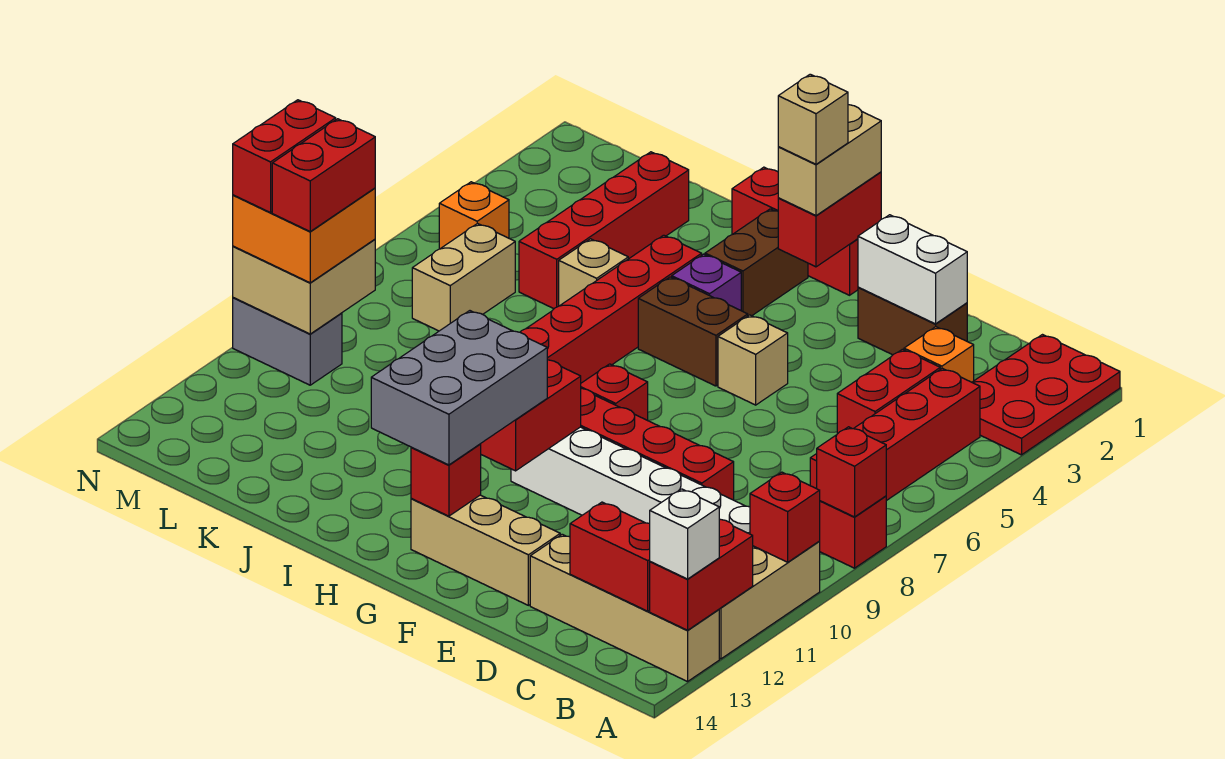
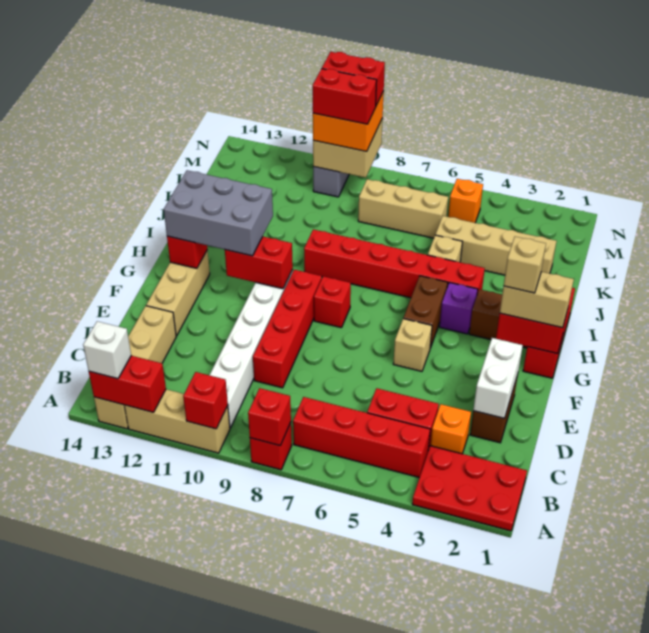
red 1x2 brick [570,502,650,611] -> none
red 1x4 brick [519,152,689,309] -> tan 1x4 brick [435,216,557,275]
tan 1x2 brick [412,223,515,331] -> tan 1x3 brick [358,179,448,238]

